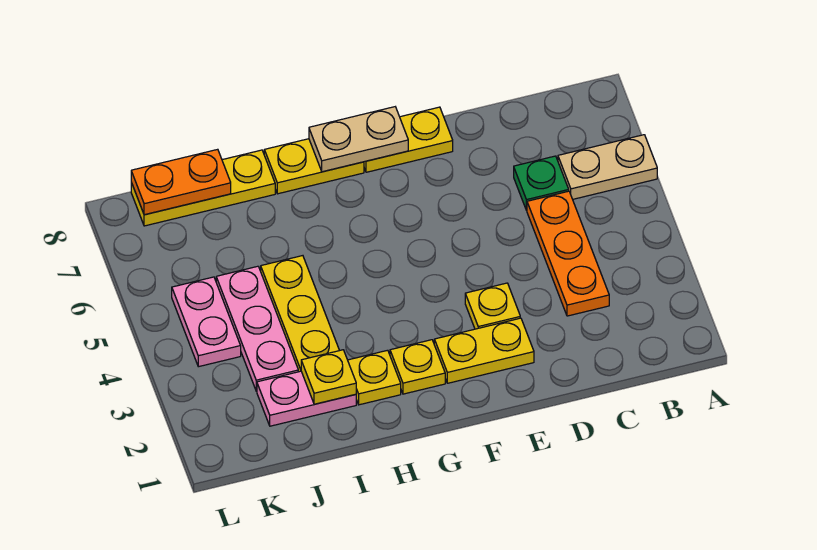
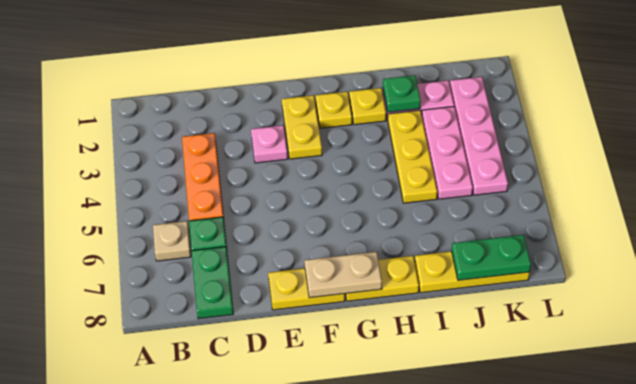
tan 1x2 plate [558,135,657,199] -> tan 1x1 plate [153,221,191,261]
none -> green 1x2 plate [192,247,233,319]
yellow 1x2 plate [434,318,534,383] -> yellow 1x2 plate turned to [282,95,322,159]
yellow 1x1 plate [465,283,520,329] -> pink 1x1 plate [251,125,288,163]
yellow 1x1 plate [301,350,356,404] -> green 1x1 plate [383,75,421,112]
orange 1x2 plate [131,149,231,215] -> green 1x2 plate [452,235,531,280]
pink 1x2 plate [172,277,241,367] -> pink 1x4 plate [450,77,508,195]

